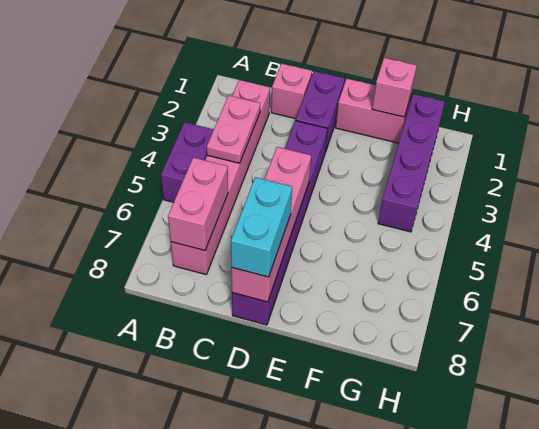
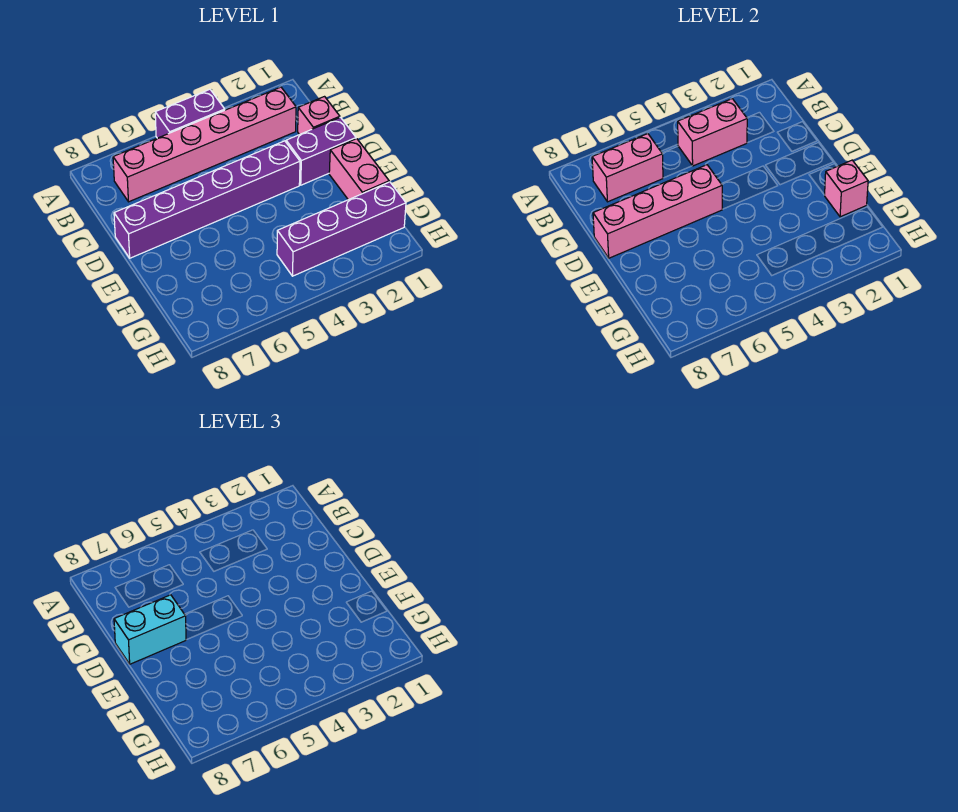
pink 1x2 plate [207,95,260,163] -> pink 1x2 brick [678,99,747,166]

